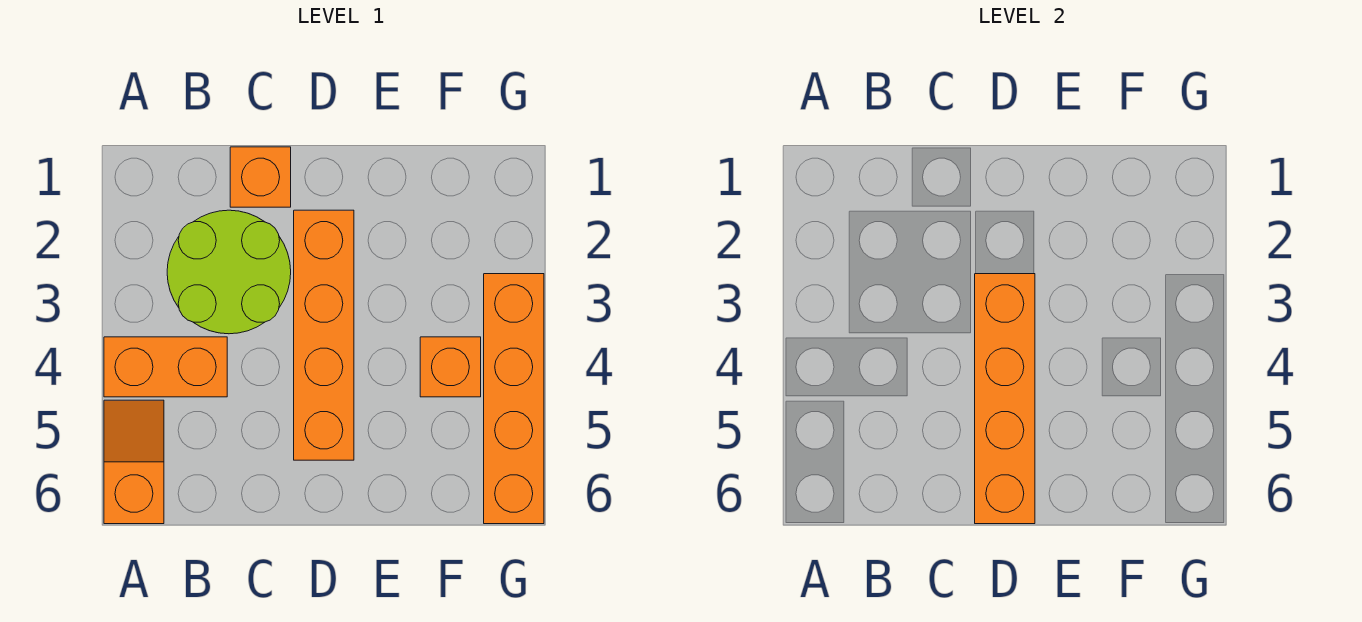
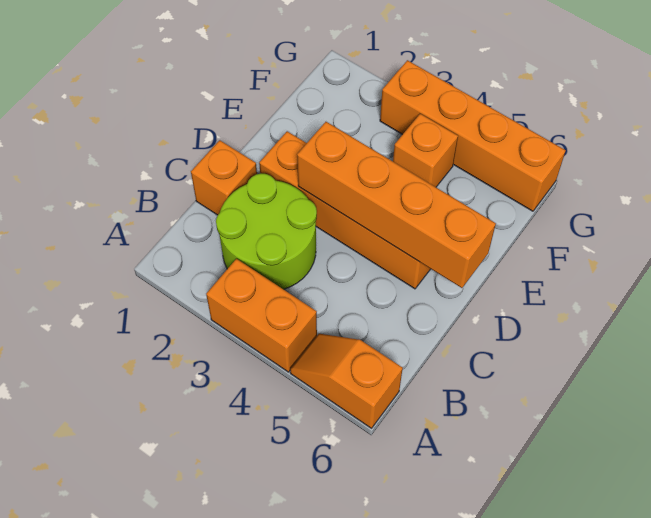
orange 1x2 brick [104,337,227,397] -> orange 1x2 brick turned to [206,259,317,372]

